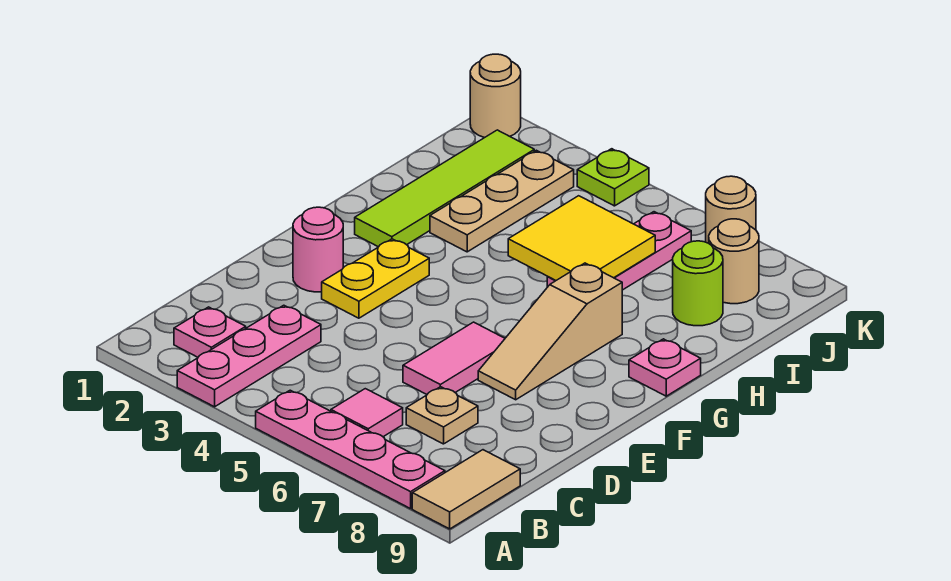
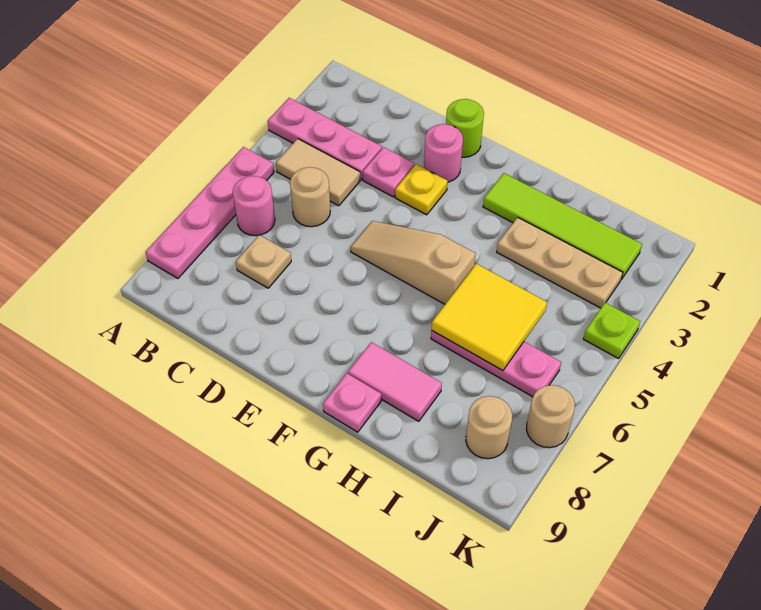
tan 1x2 tile [412,450,520,529] -> tan 1x2 tile moved to [276,139,360,206]
pink 1x1 plate [174,307,246,357] -> pink 1x1 plate moved to [363,147,414,197]
pink 1x1 tile [331,389,403,437] -> pink 1x1 round brick [233,176,275,236]
pink 1x2 tile [403,322,505,394] -> pink 1x2 tile moved to [348,342,442,421]
yellow 1x2 plate [322,239,429,318] -> yellow 1x1 plate [395,164,448,215]
tan 1x3 slope [478,263,622,400] -> tan 1x3 slope moved to [351,221,476,304]
lime 1x1 round brick [673,241,723,326] -> lime 1x1 round brick moved to [446,99,484,157]
tan 1x1 round brick [470,54,521,138] -> tan 1x1 round brick moved to [290,167,330,227]

